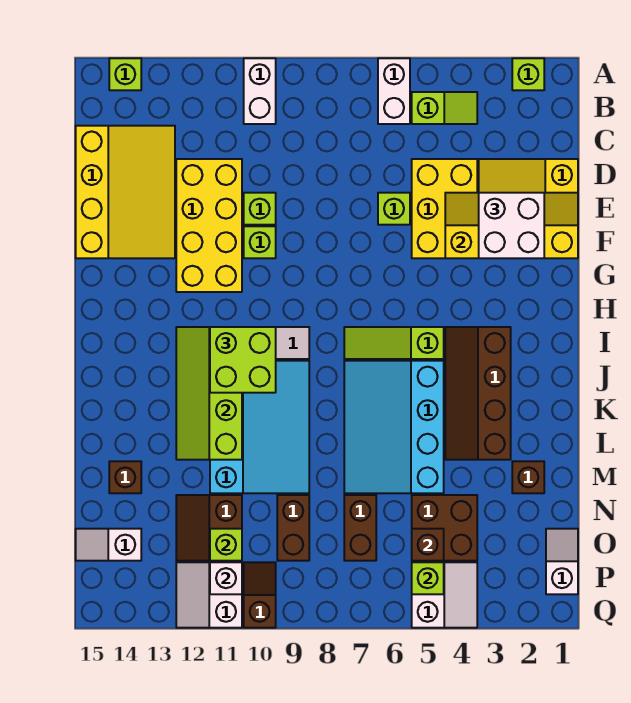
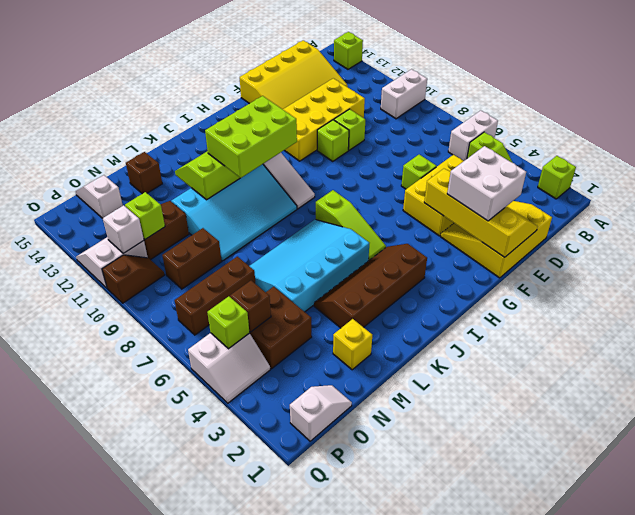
lime 1x3 slope [344,327,444,359] -> lime 1x3 slope turned to [316,190,386,261]
lime 2x2 brick [210,327,276,393] -> lime 2x3 brick [205,96,297,178]
brown 1x1 brick [512,461,544,493] -> yellow 1x1 brick [333,319,372,370]
brown 1x2 brick [344,495,376,561] -> brown 1x3 brick [175,257,255,335]

